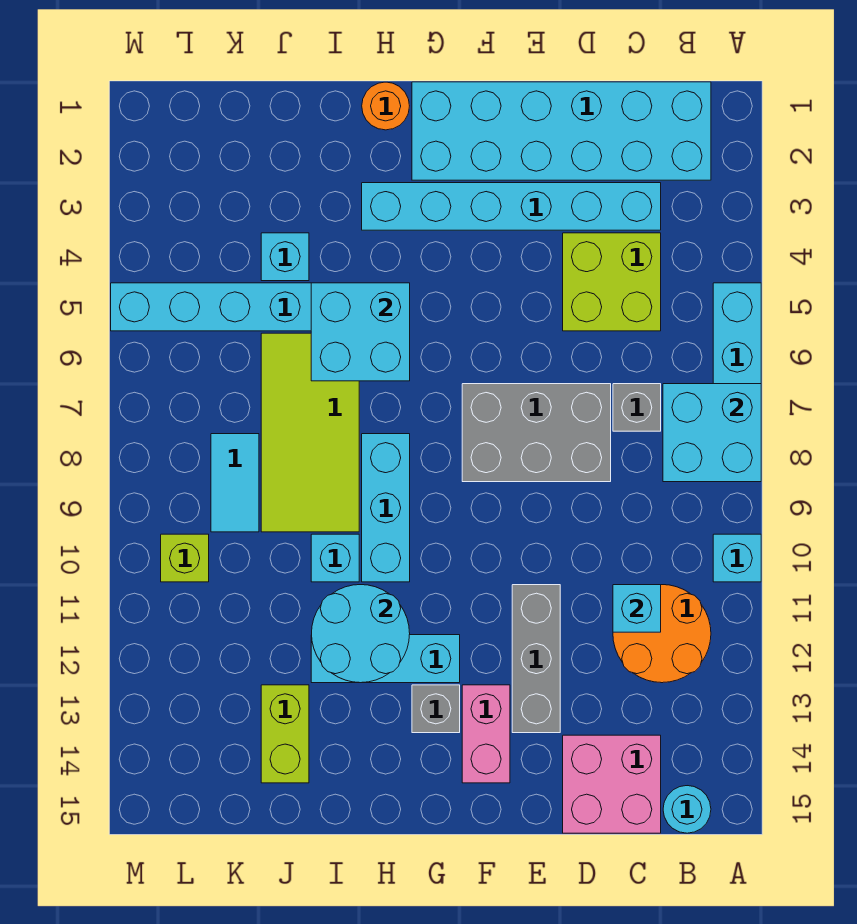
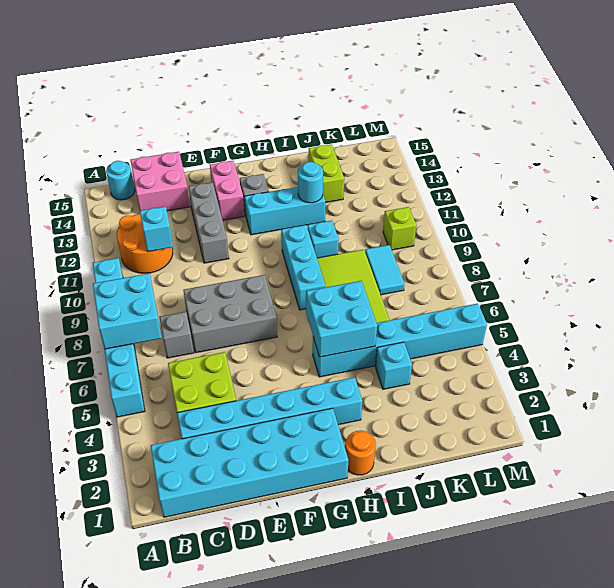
cyan 2x2 round brick [312,585,410,683] -> cyan 1x1 round brick [298,162,323,203]

